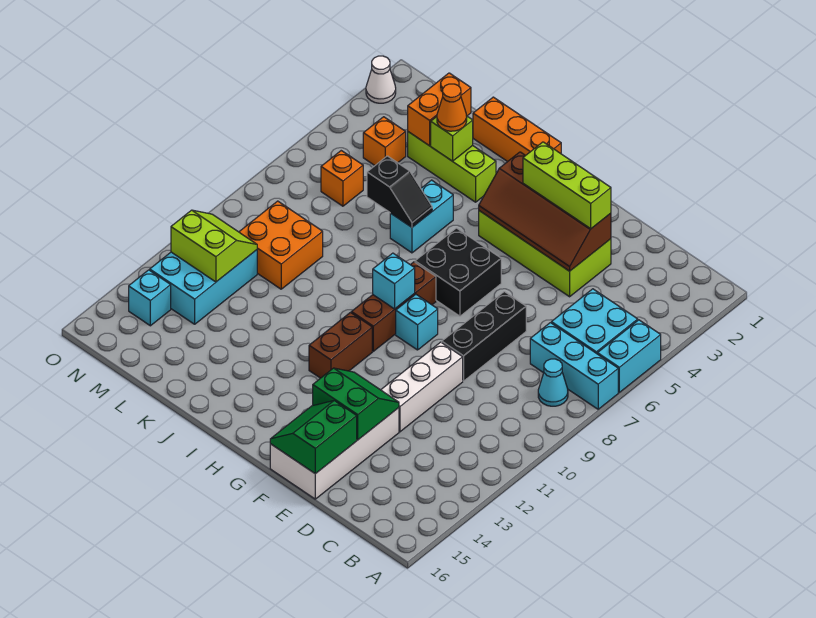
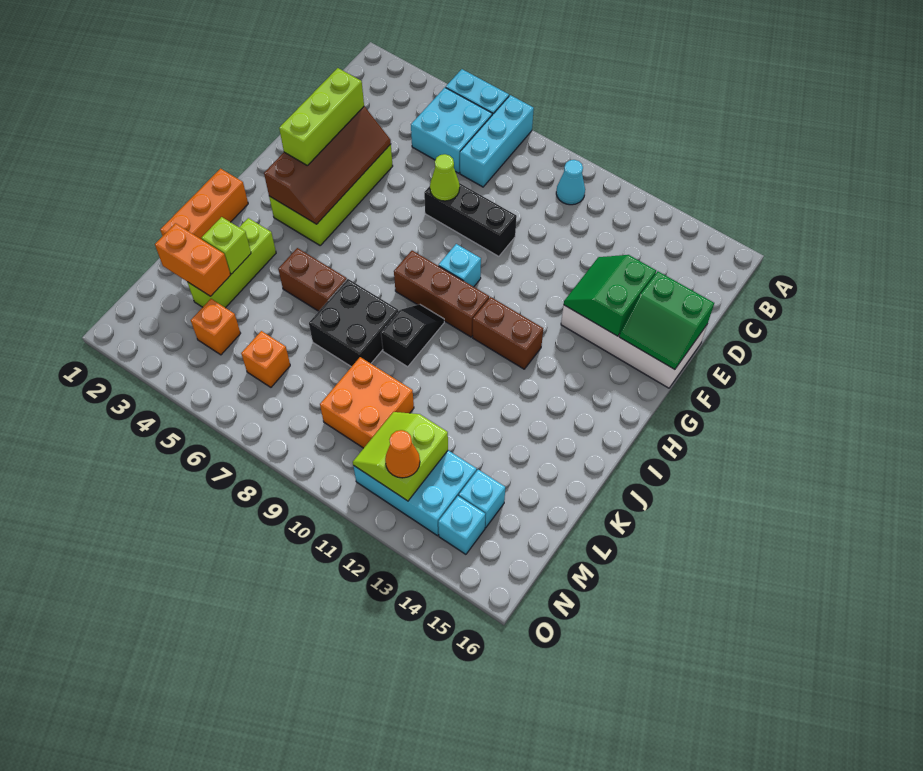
cyan 1x1 cone [538,359,568,406] -> cyan 1x1 cone moved to [556,160,585,205]
none -> lime 1x1 cone [430,154,460,201]
white 1x3 brick [381,342,463,432] -> none
black 2x2 brick [415,228,501,316] -> black 2x2 brick moved to [309,279,399,367]
cyan 1x1 brick [373,253,415,309] -> cyan 1x1 brick moved to [459,470,505,528]
cyan 1x2 brick [390,180,453,253] -> brown 1x2 brick [278,248,347,311]
black 1x2 slope [367,156,432,227] -> black 1x2 slope moved to [381,304,444,367]
orange 1x1 cone [437,84,467,131] -> orange 1x1 cone moved to [385,430,420,478]
white 1x1 cone [366,56,396,103] -> none

